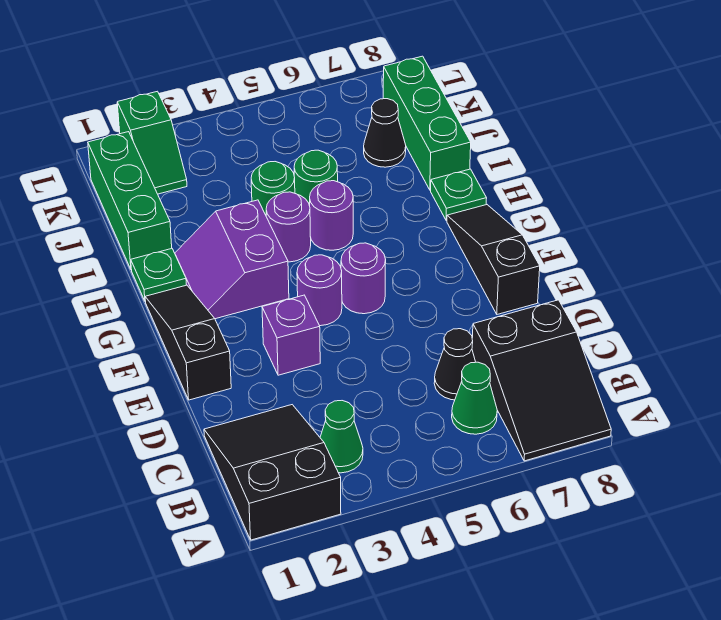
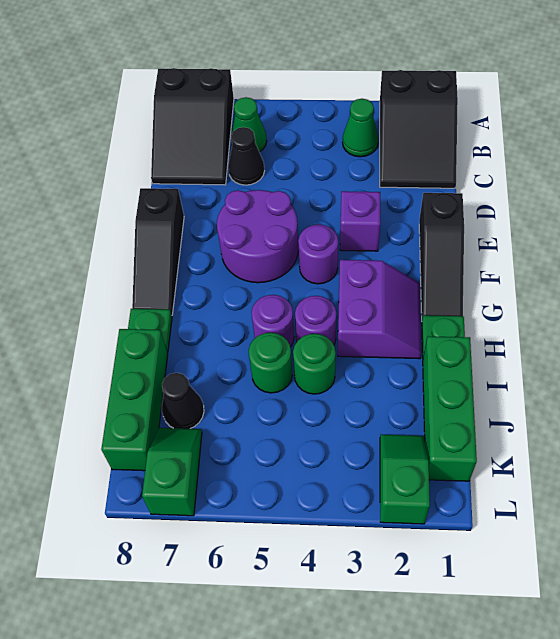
black 2x3 slope [472,300,611,461] -> black 2x3 slope turned to [151,68,234,185]
purple 1x1 round brick [341,243,386,314] -> purple 2x2 round brick [217,190,298,283]
none -> green 1x2 slope [142,428,202,516]

